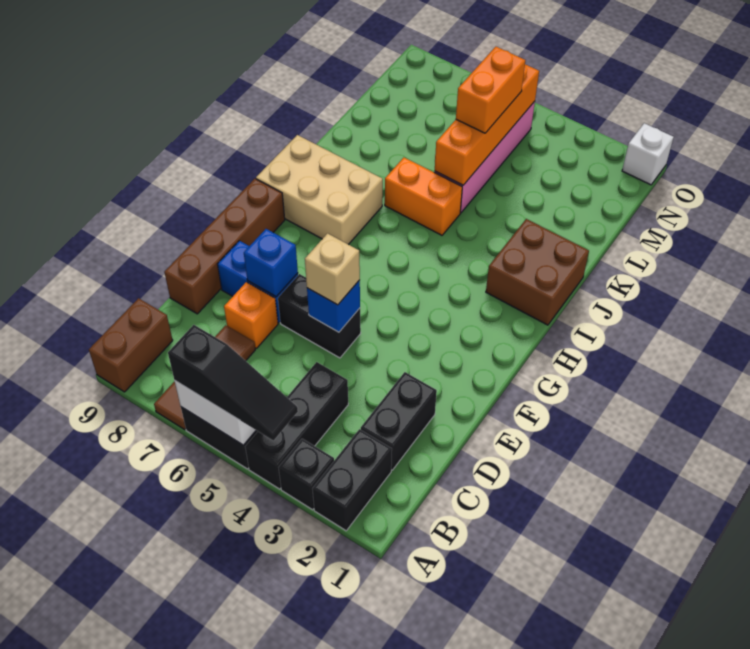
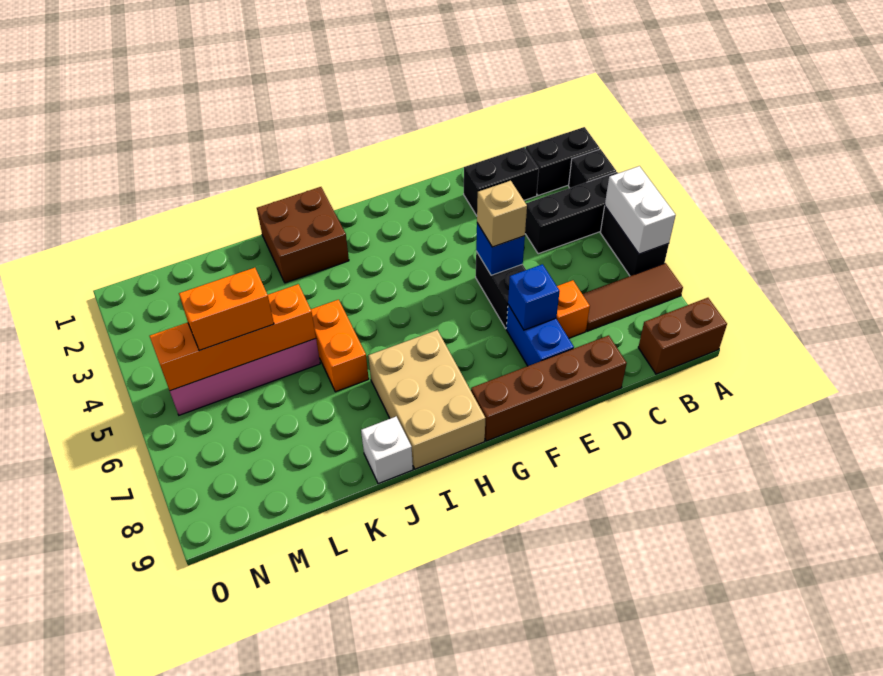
black 1x3 slope [168,325,298,440] -> none
white 1x1 brick [622,123,674,185] -> white 1x1 brick moved to [361,416,413,484]

